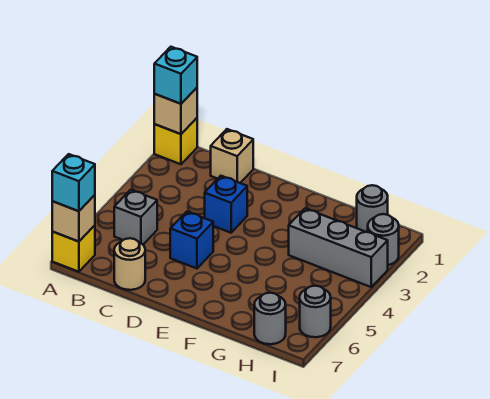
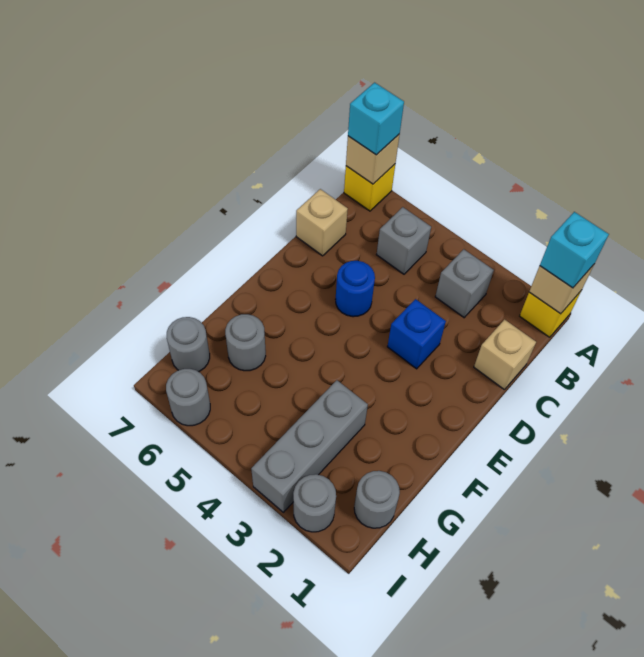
none -> grey 1x1 brick [435,249,494,318]
tan 1x1 round brick [114,238,145,290] -> tan 1x1 brick [296,189,348,256]
blue 1x1 brick [170,212,213,269] -> blue 1x1 round brick [335,261,375,317]
none -> grey 1x1 round brick [225,314,266,371]

